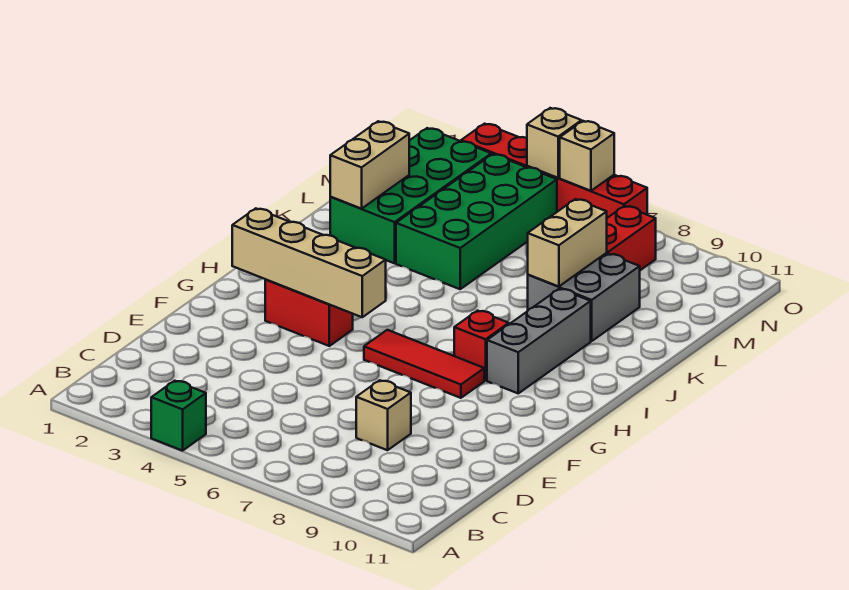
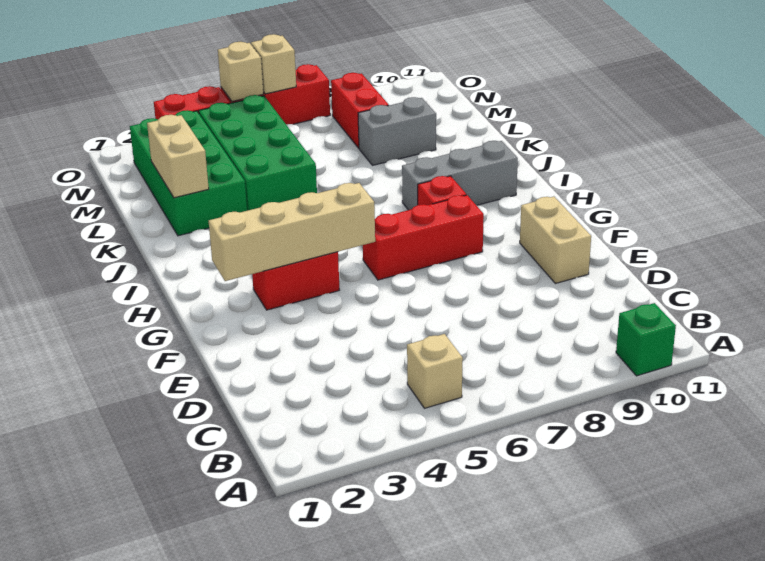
green 1x1 brick [151,381,206,451] -> green 1x1 brick moved to [616,303,676,376]
tan 1x1 brick [356,380,411,450] -> tan 1x1 brick moved to [407,334,463,408]
red 1x3 tile [364,330,484,398] -> red 1x3 brick [363,195,484,280]
grey 1x3 brick [487,289,591,393] -> grey 1x3 brick turned to [402,141,518,210]
grey 2x2 brick [528,253,640,341] -> grey 1x2 brick [358,97,436,165]
tan 1x2 brick [528,199,607,287] -> tan 1x2 brick moved to [520,197,591,284]

